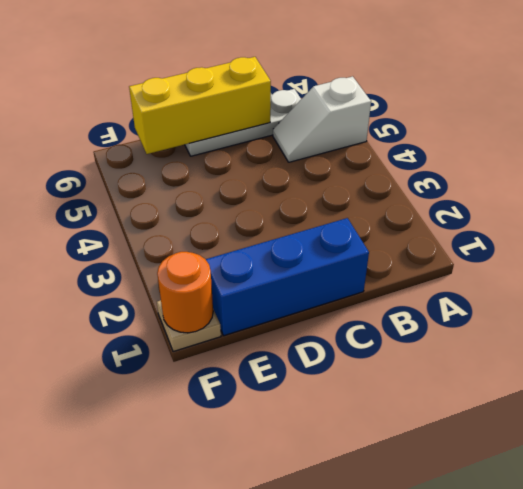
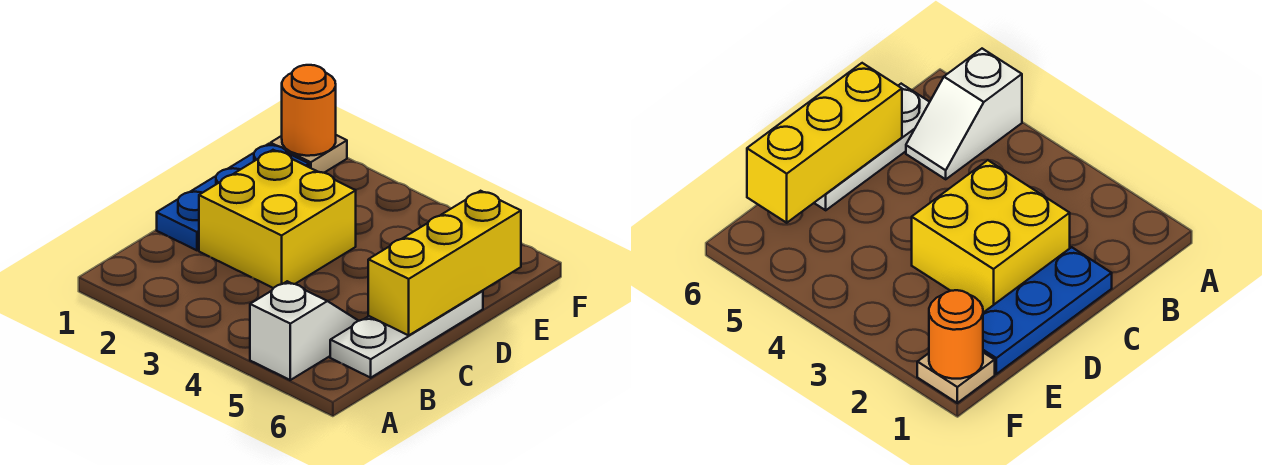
blue 1x3 brick [206,218,369,336] -> blue 1x3 plate [157,144,309,250]
none -> yellow 2x2 brick [199,150,356,288]

